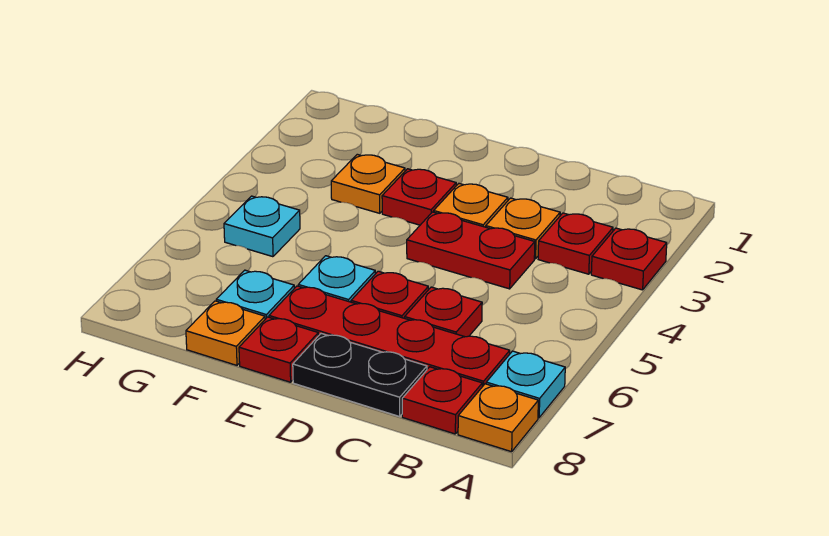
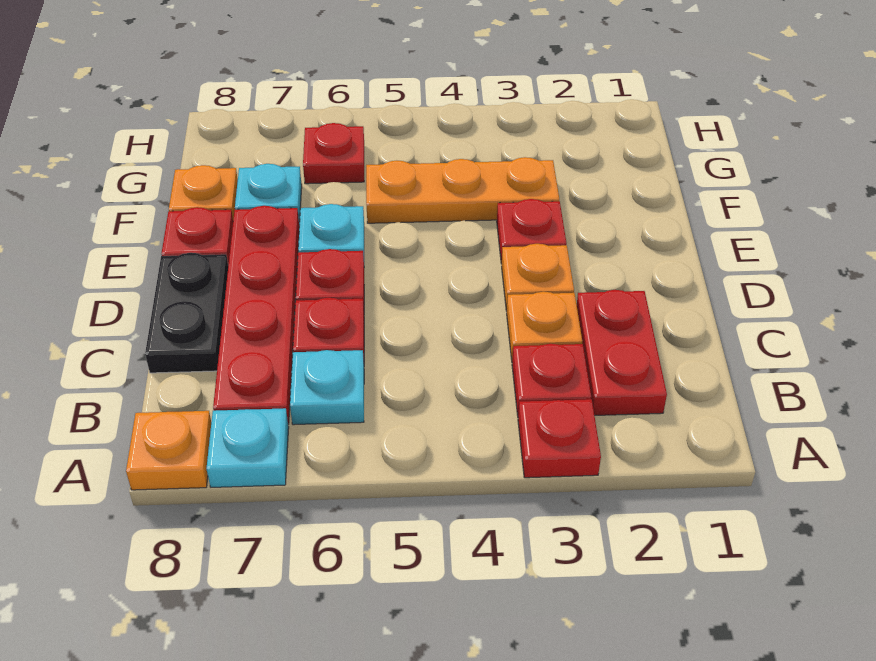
red 1x1 plate [402,367,482,434] -> red 1x1 plate moved to [303,123,364,184]
red 1x2 plate [407,212,535,289] -> red 1x2 plate moved to [577,290,667,415]
orange 1x1 plate [331,154,405,213] -> orange 1x3 plate [366,157,559,223]
cyan 1x1 plate [224,196,300,257] -> cyan 1x1 plate moved to [290,350,364,425]

